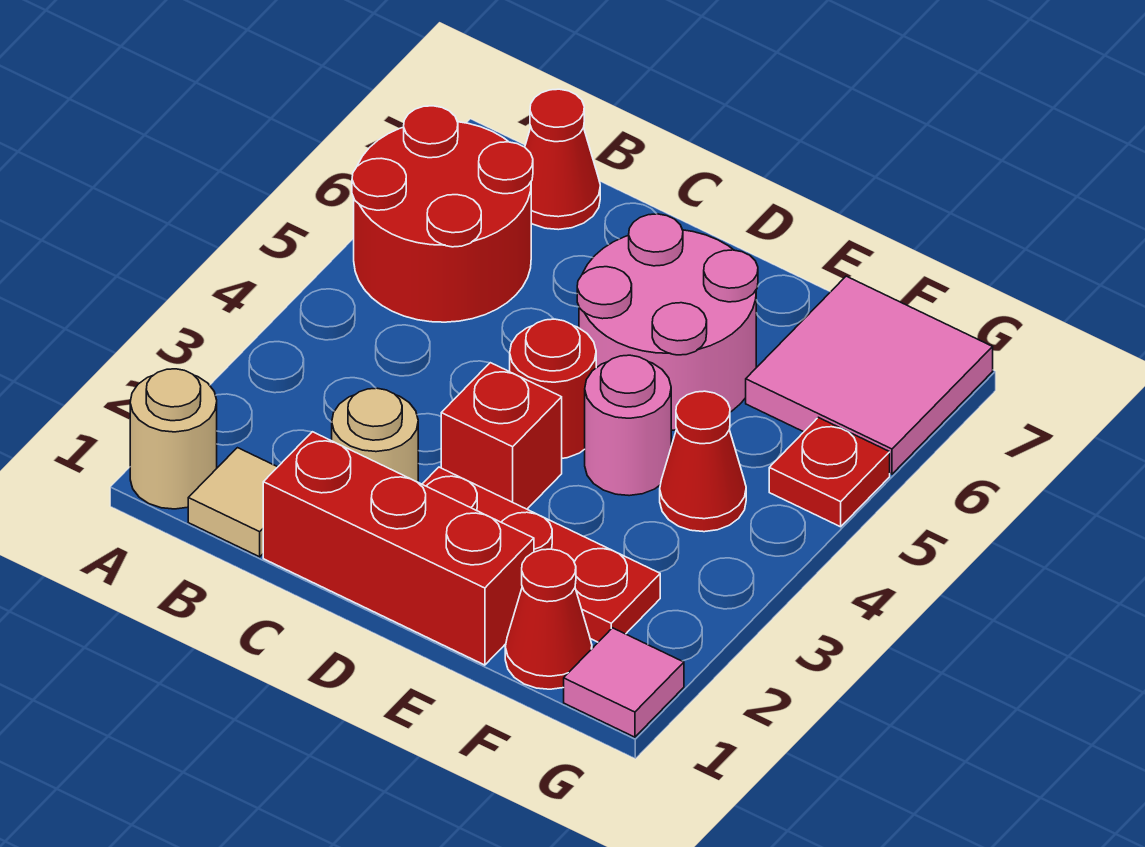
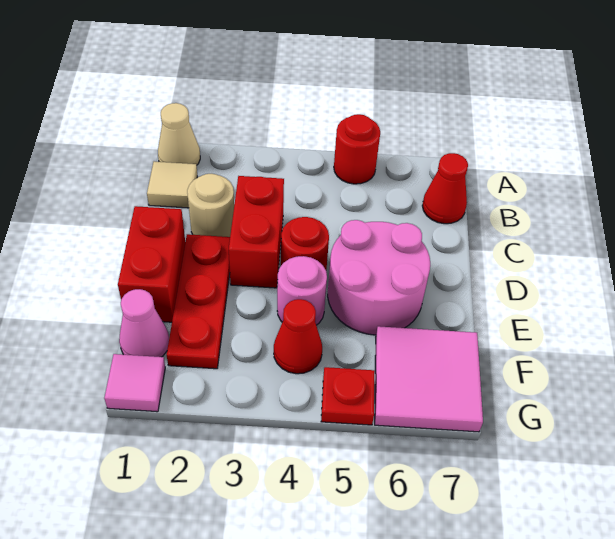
tan 1x1 round brick [130,369,217,509] -> tan 1x1 cone [158,103,200,165]
red 2x2 round brick [352,106,533,322] -> red 1x1 round brick [334,114,380,184]
red 1x3 brick [263,432,534,665] -> red 1x2 brick [118,206,185,322]
red 1x1 brick [441,363,562,509] -> red 1x2 brick [229,176,284,288]
red 1x1 cone [505,549,592,689] -> pink 1x1 cone [119,289,169,357]

